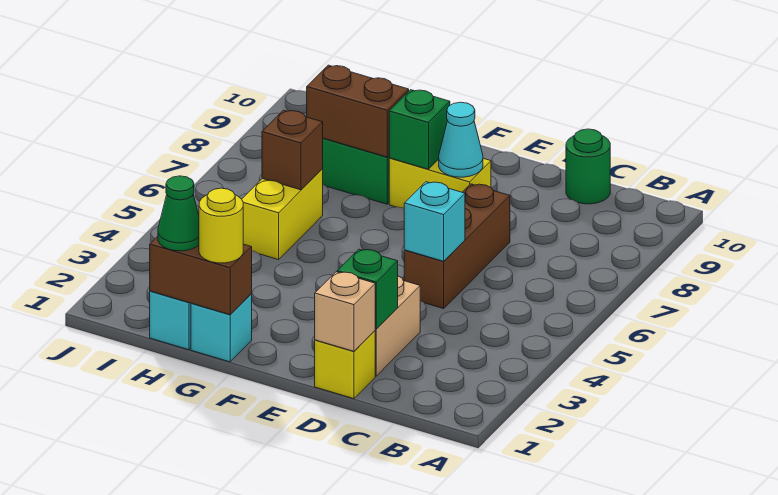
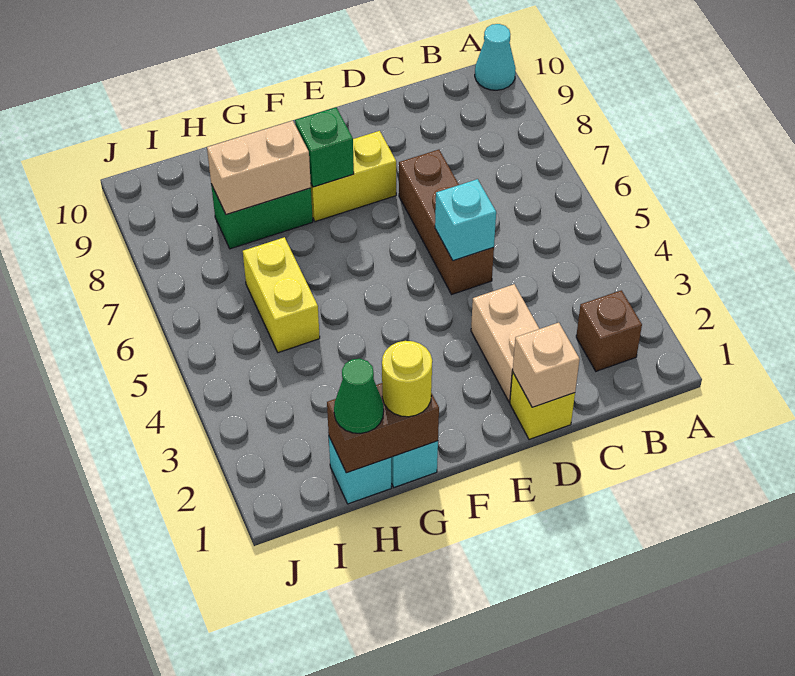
green 1x1 round brick [566,129,610,204] -> none
green 1x1 brick [337,249,398,329] -> none
cyan 1x1 cone [439,102,483,177] -> cyan 1x1 cone moved to [475,24,516,90]
brown 1x2 brick [307,65,409,157] -> tan 1x2 brick [207,121,311,215]
brown 1x1 brick [262,110,323,190] -> brown 1x1 brick moved to [576,290,642,371]

